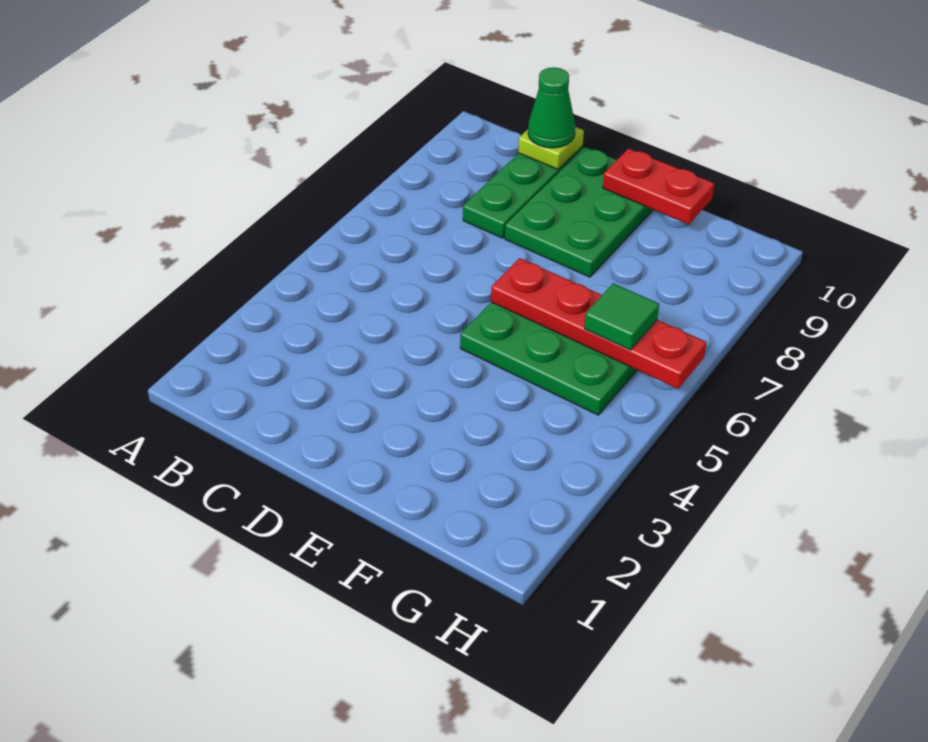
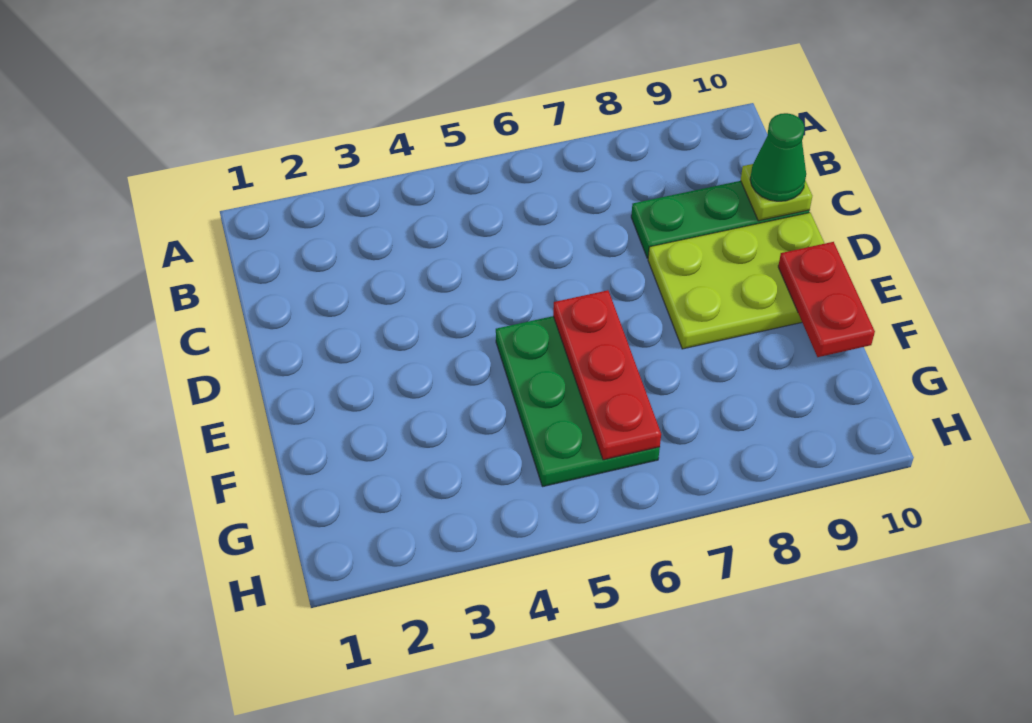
green 2x3 plate [505,147,653,277] -> lime 2x3 plate [648,213,825,349]
red 1x4 plate [491,258,706,389] -> red 1x3 plate [553,290,661,460]
green 1x1 tile [584,283,659,350] -> none

